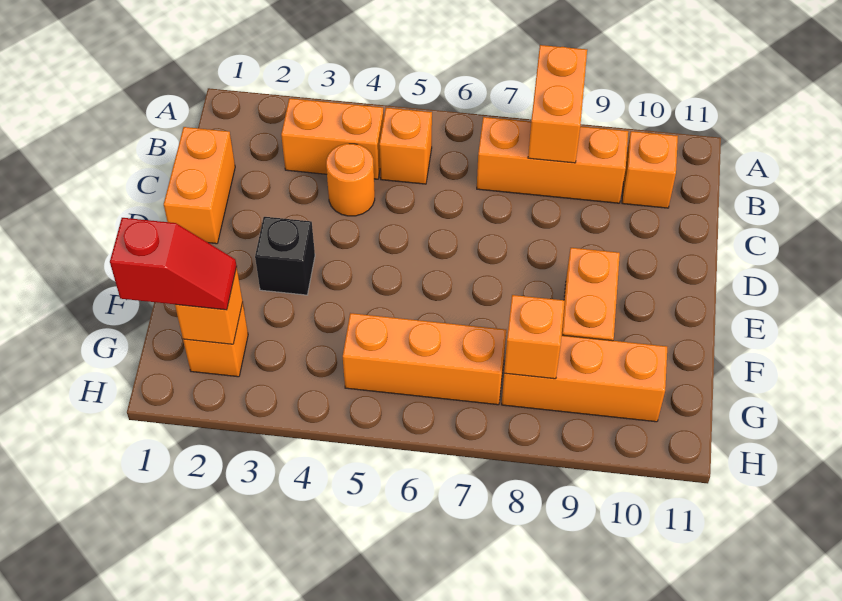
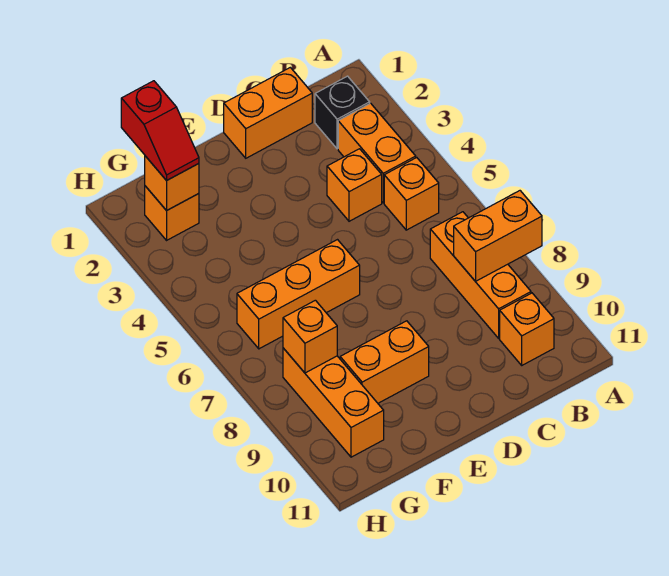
orange 1x1 round brick [326,144,375,216] -> orange 1x1 brick [327,149,382,221]
black 1x1 brick [255,217,315,295] -> black 1x1 brick moved to [315,76,370,149]
orange 1x3 brick [343,313,506,405] -> orange 1x3 brick turned to [237,240,360,349]

